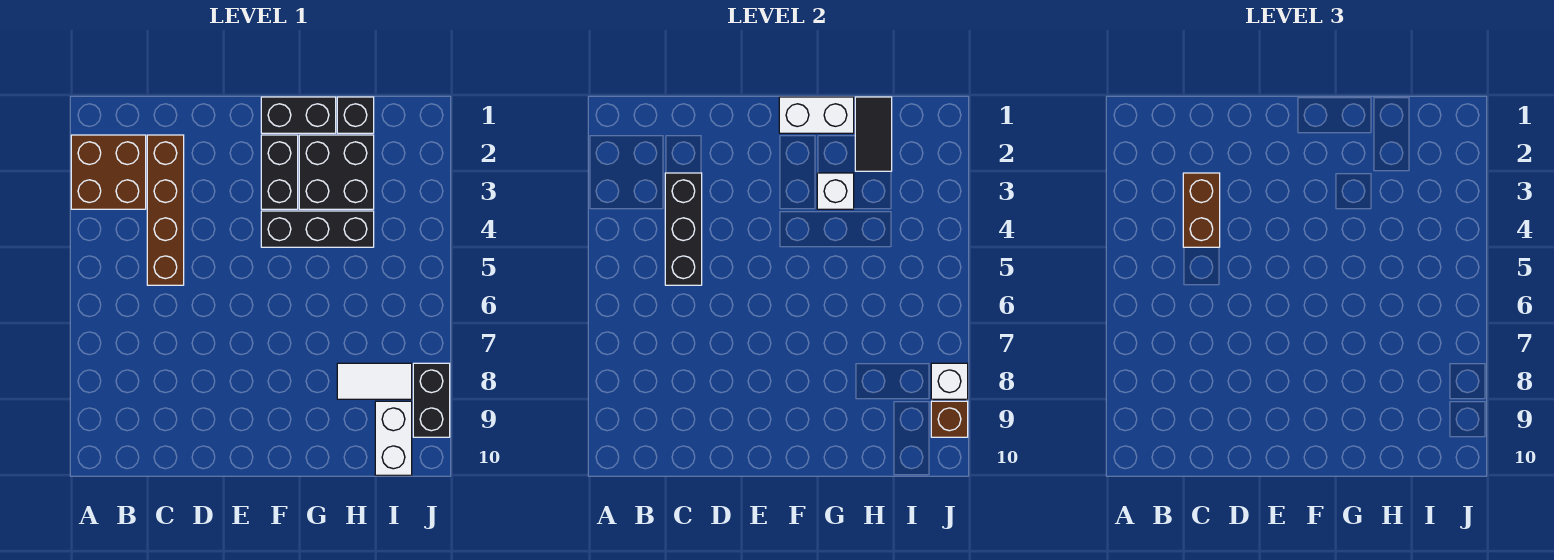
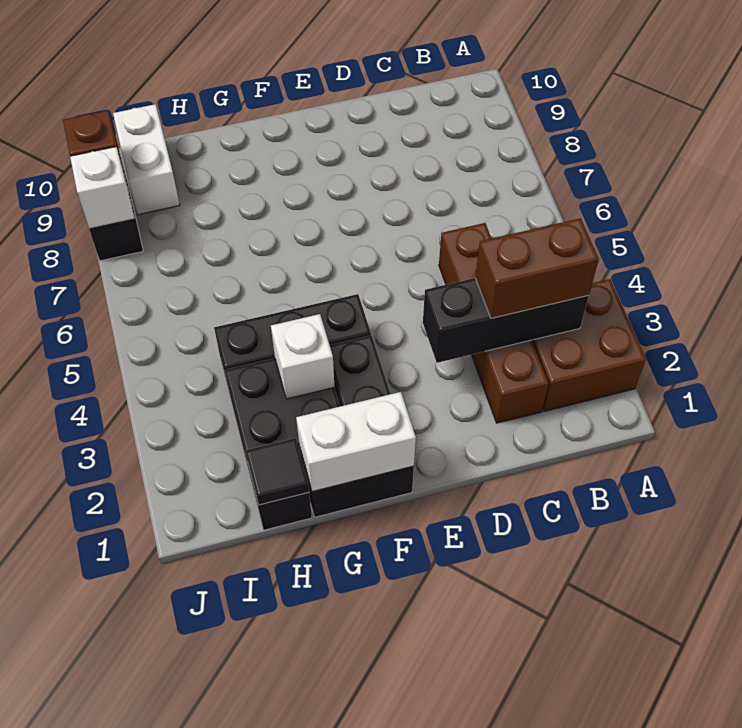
black 1x3 brick [665,173,702,285] -> black 1x3 brick turned to [423,278,589,363]
brown 1x2 brick [1183,173,1220,247] -> brown 1x2 brick turned to [475,218,599,318]
black 1x2 tile [855,97,892,171] -> black 1x1 tile [246,438,309,505]
white 1x2 tile [337,363,412,399] -> none

